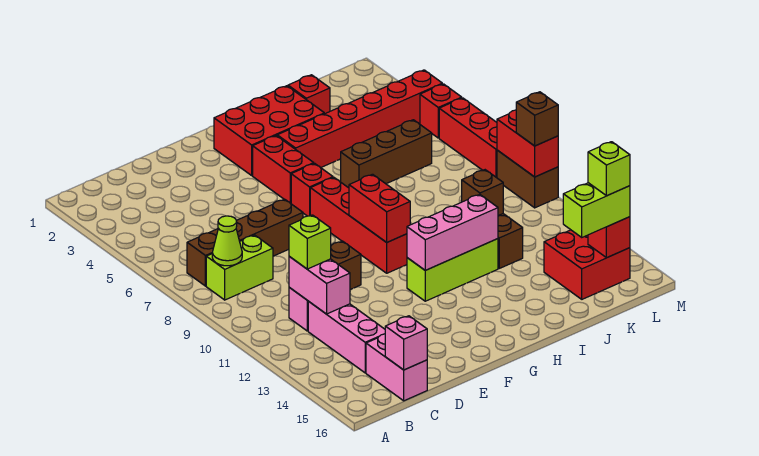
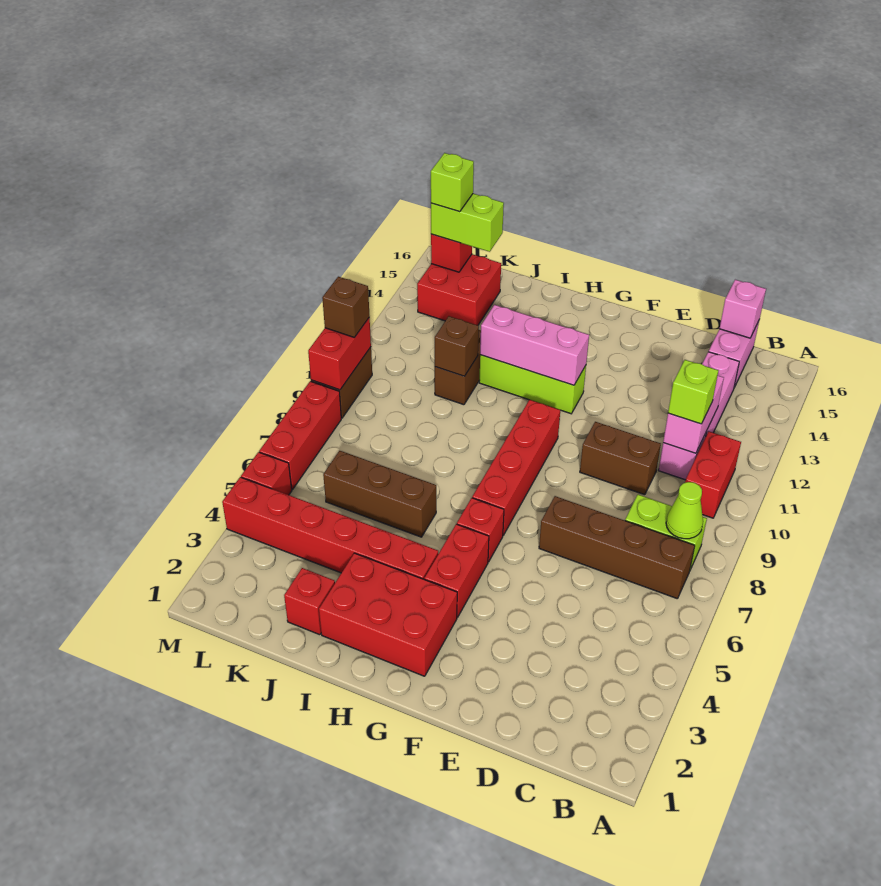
red 1x2 brick [349,174,410,242] -> red 1x2 brick moved to [685,431,741,518]

